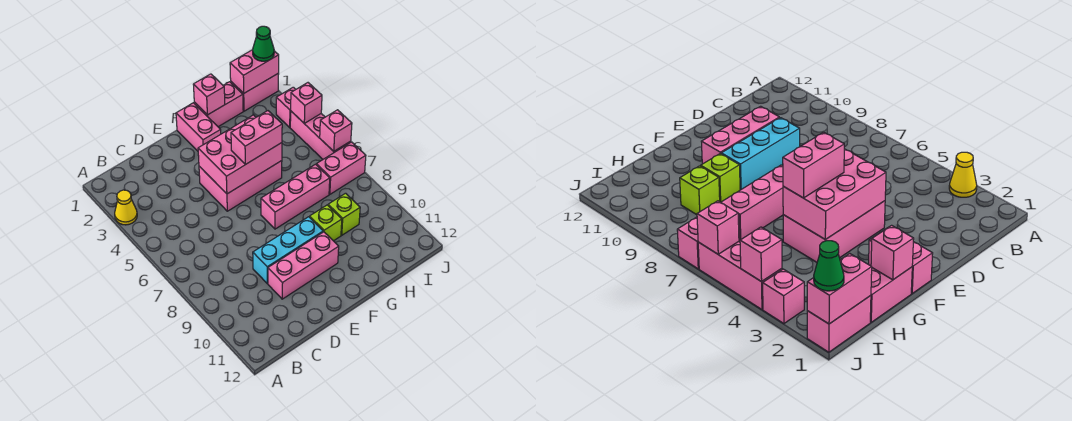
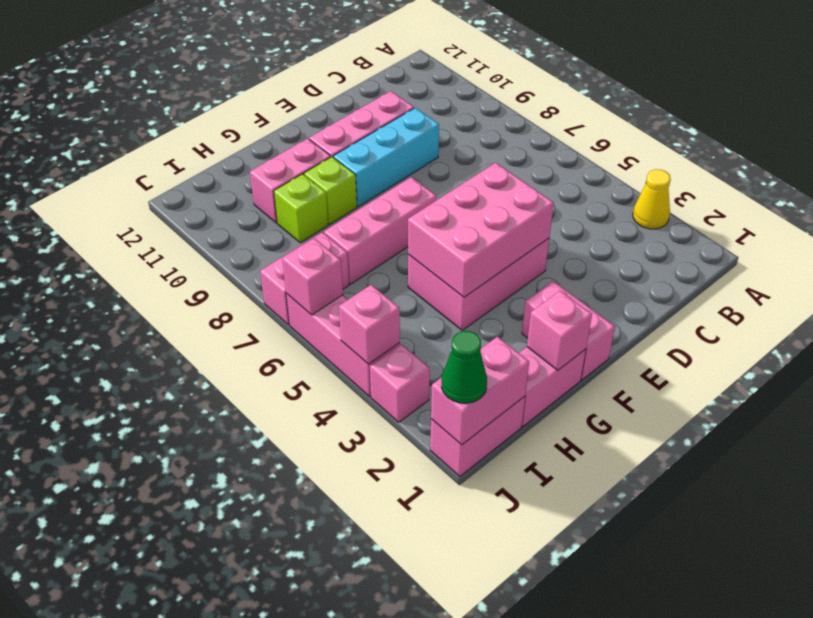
pink 1x2 brick [231,111,282,165] -> pink 1x2 brick moved to [250,138,331,223]

